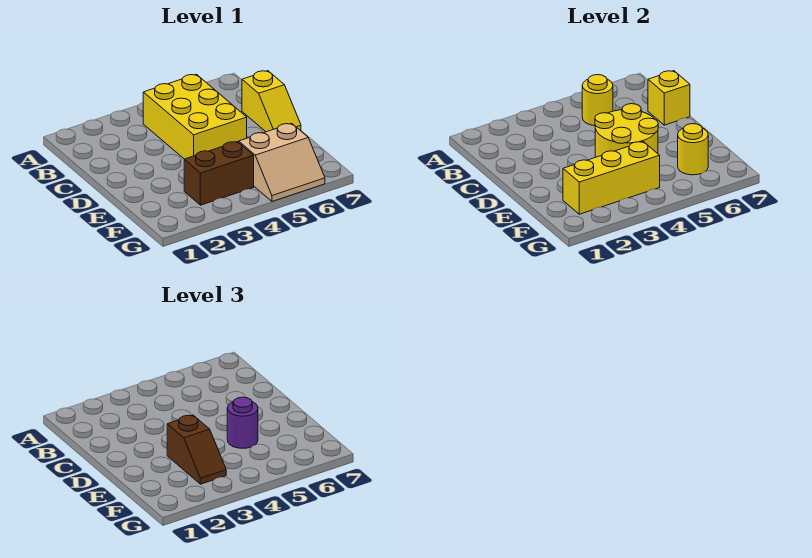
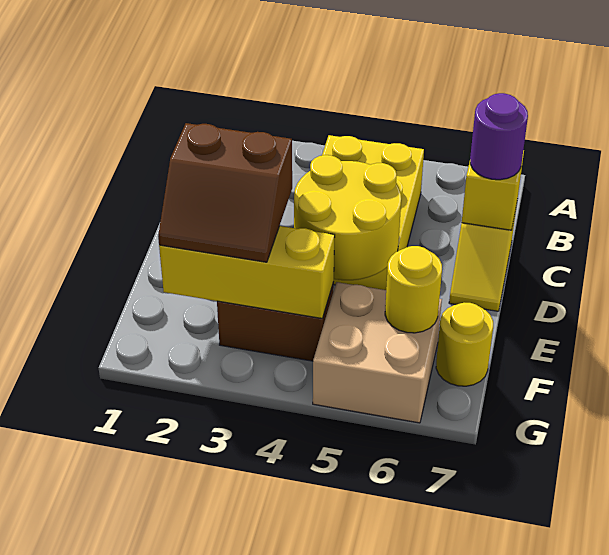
yellow 1x1 round brick [582,75,613,126] -> yellow 1x1 round brick moved to [436,303,493,386]
brown 1x2 slope [167,415,226,484] -> brown 2x2 slope [158,123,292,262]
purple 1x1 round brick [227,397,258,448] -> purple 1x1 round brick moved to [470,93,528,180]
tan 2x2 slope [239,123,325,201] -> tan 2x2 brick [313,282,442,423]

